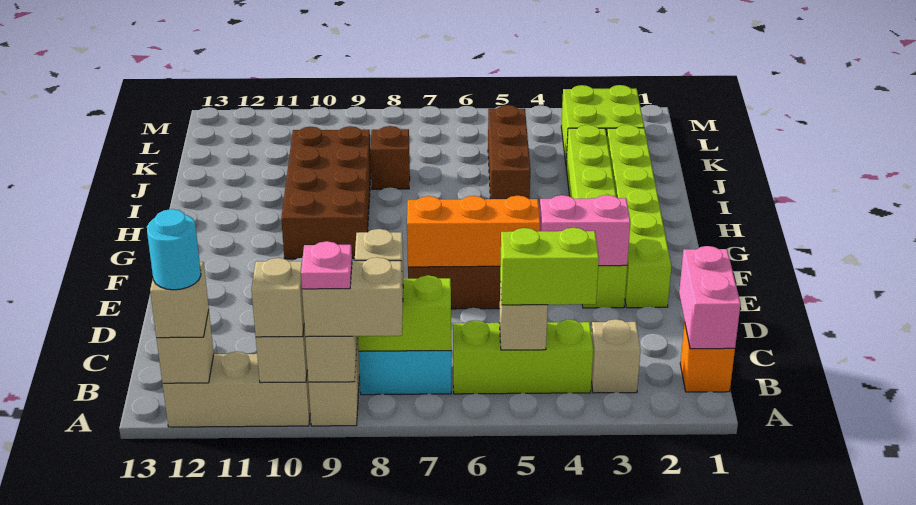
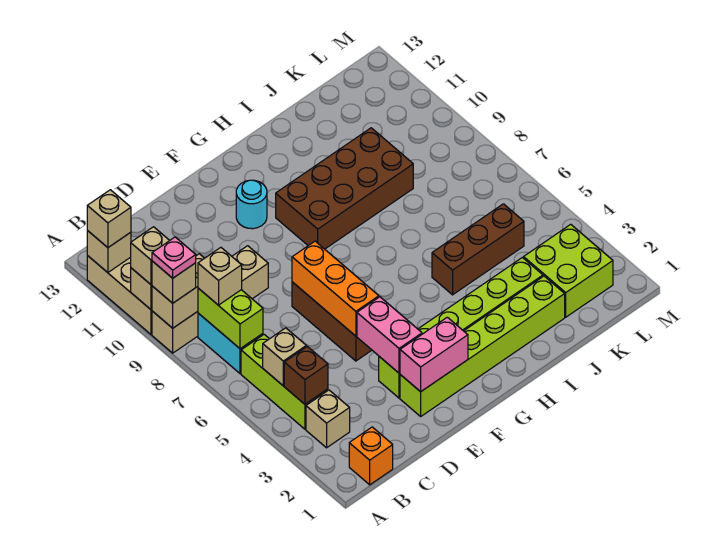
tan 1x2 brick [302,257,403,337] -> tan 1x1 brick [152,261,196,303]
cyan 1x1 round brick [147,209,201,290] -> cyan 1x1 round brick moved to [236,180,267,229]
pink 1x2 brick [679,246,741,349] -> pink 1x2 brick moved to [400,317,468,392]
lime 1x2 brick [500,228,599,305] -> none
brown 1x1 brick [370,126,410,189] -> brown 1x1 brick moved to [284,346,328,404]

